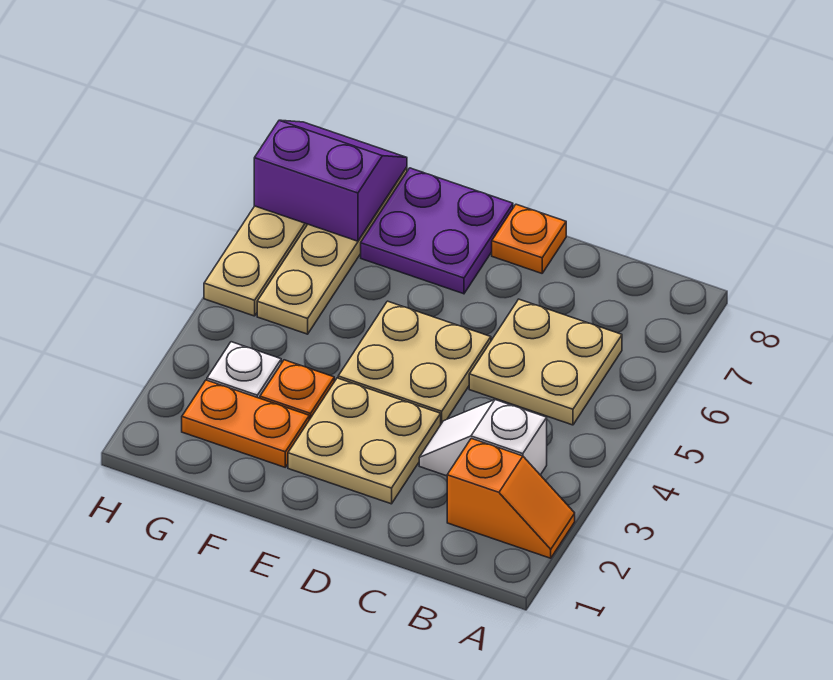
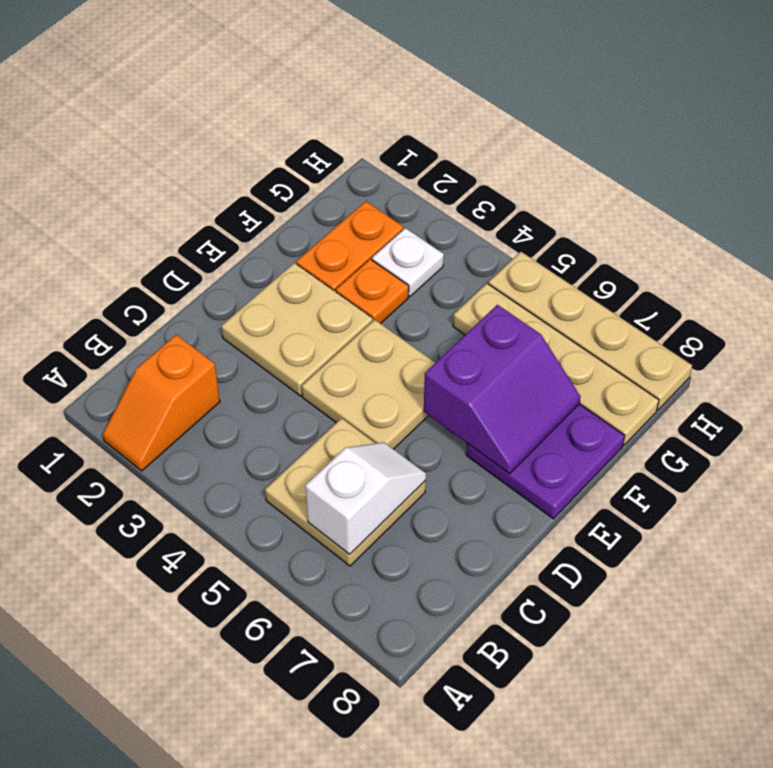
white 1x2 slope [419,400,547,476] -> white 1x2 slope moved to [305,442,426,554]
orange 1x1 plate [492,204,566,273] -> none
purple 2x2 slope [254,120,407,241] -> purple 2x2 slope moved to [424,305,581,474]

